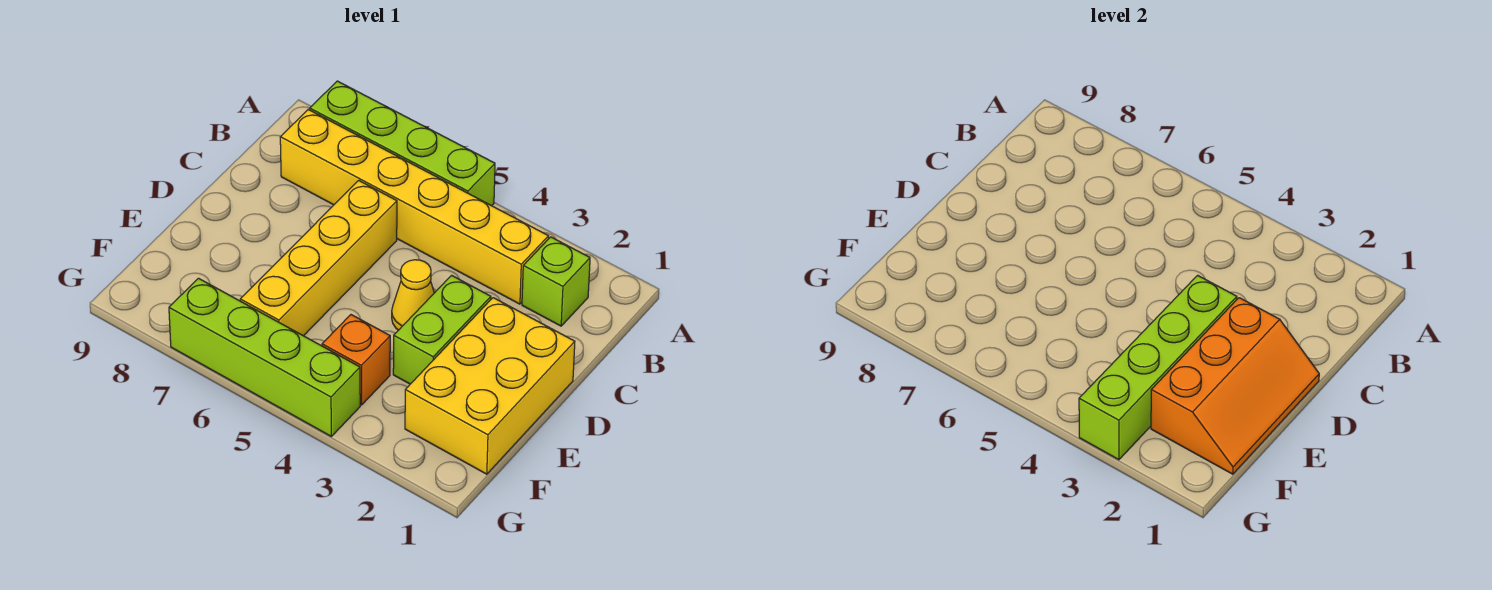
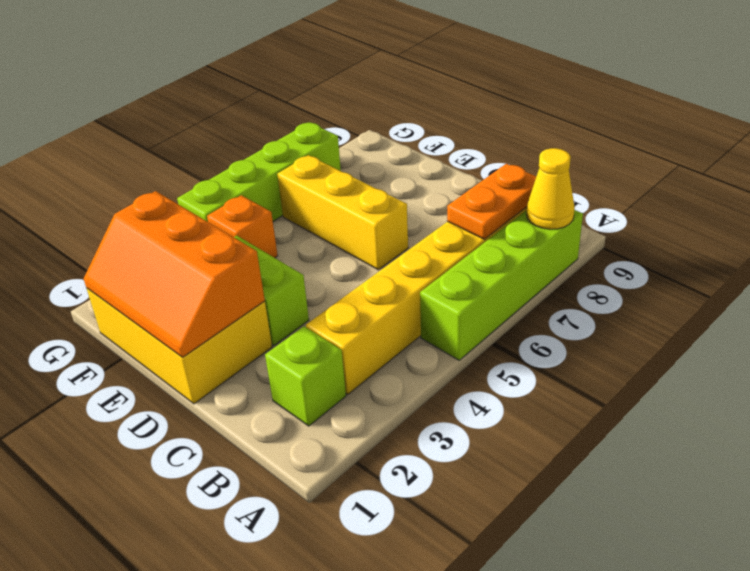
none -> orange 1x2 plate [447,164,536,239]
yellow 1x4 brick [240,180,397,336] -> yellow 1x3 brick [277,155,408,270]
lime 1x4 brick [1079,275,1237,460] -> none
yellow 1x1 cone [392,260,434,330] -> yellow 1x1 cone moved to [526,148,575,229]

